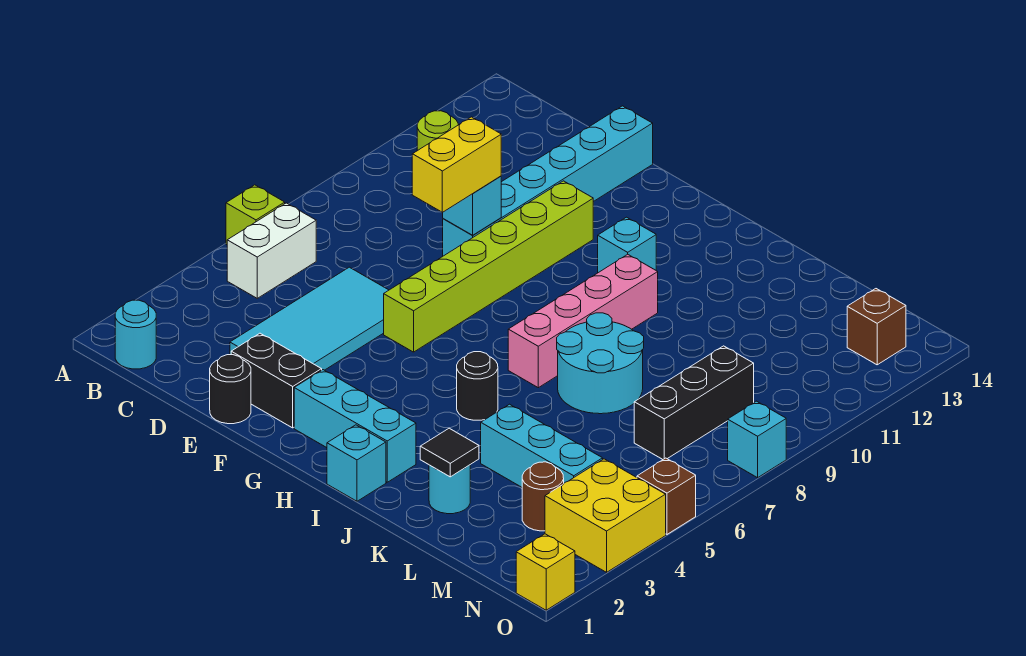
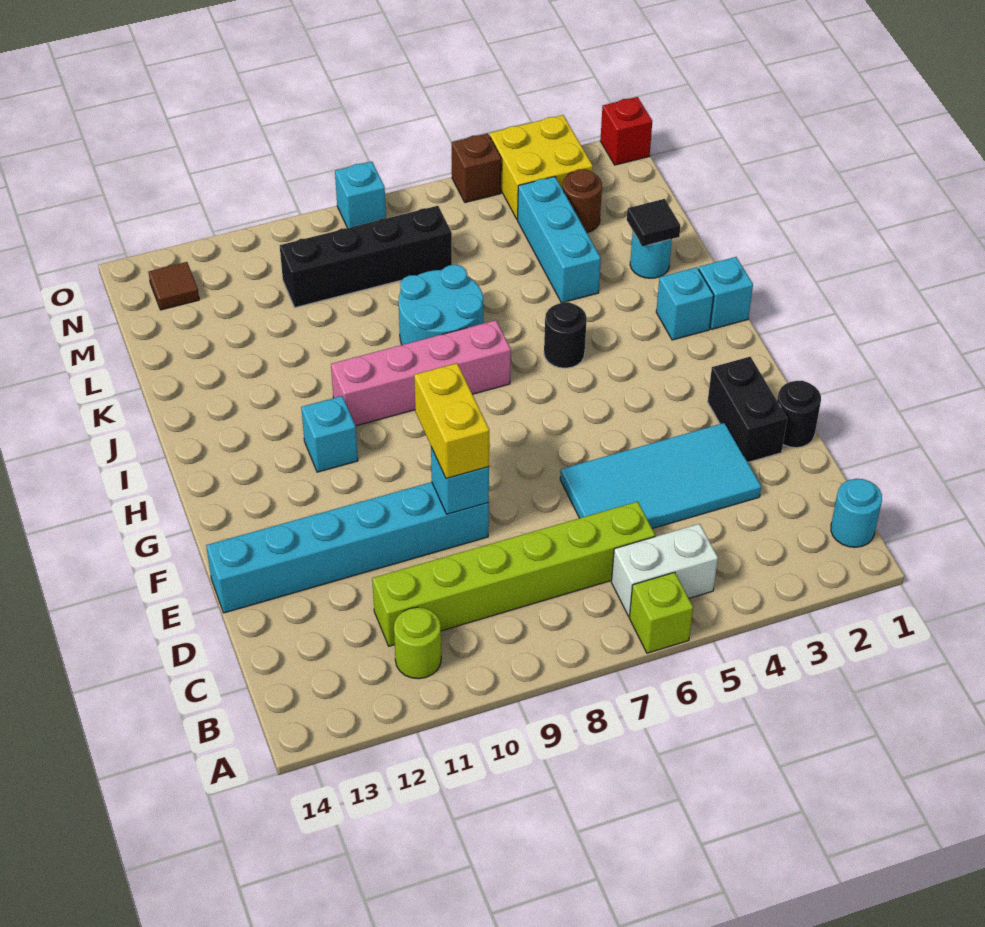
yellow 1x2 brick [412,117,501,213] -> yellow 1x2 brick turned to [414,363,489,479]
lime 1x6 brick [384,181,593,352] -> lime 1x6 brick moved to [372,502,655,646]
cyan 1x3 brick [294,370,416,482] -> cyan 1x1 brick [656,267,714,340]
black 1x3 brick [634,346,754,459] -> black 1x4 brick [280,206,452,307]
brown 1x1 brick [847,289,906,365] -> brown 1x1 tile [149,262,199,310]
yellow 1x1 brick [516,534,575,610] -> red 1x1 brick [600,97,652,165]

